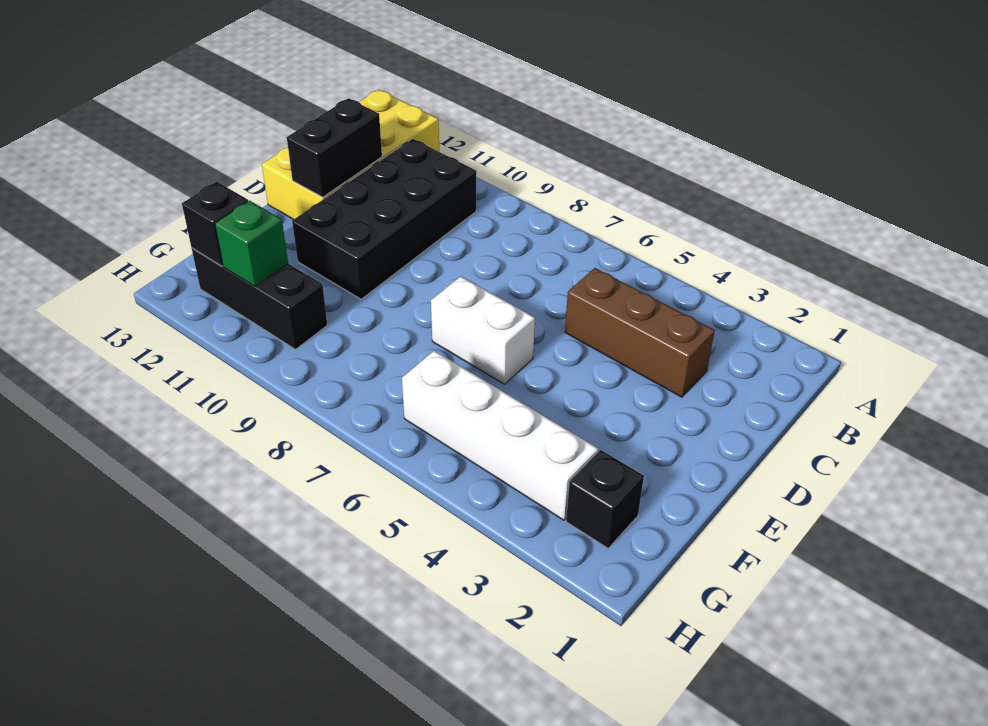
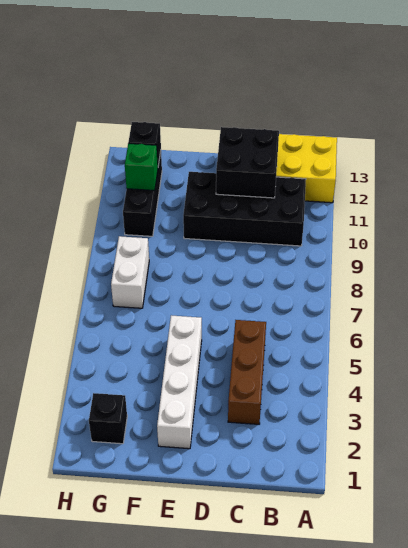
black 1x2 brick [287,98,382,197] -> black 2x2 brick [216,127,279,198]
white 1x2 brick [431,276,535,384] -> white 1x2 brick moved to [111,236,149,308]
white 1x4 brick [402,351,598,520] -> white 1x4 brick moved to [157,315,202,449]

